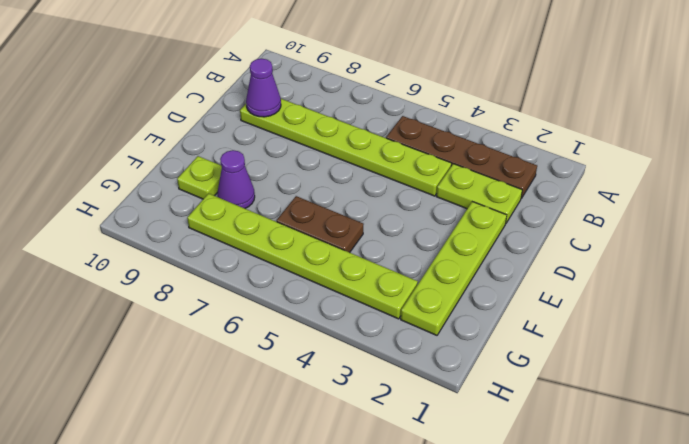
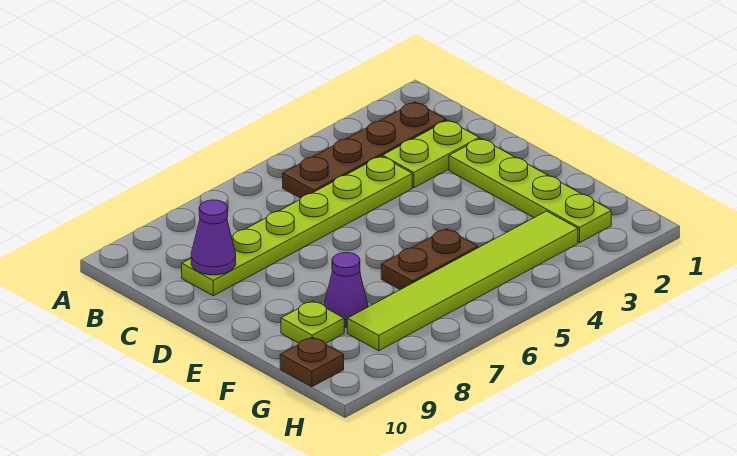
lime 1x6 plate [187,193,418,319] -> lime 1x6 tile [347,211,578,351]
none -> brown 1x1 plate [280,337,344,387]

